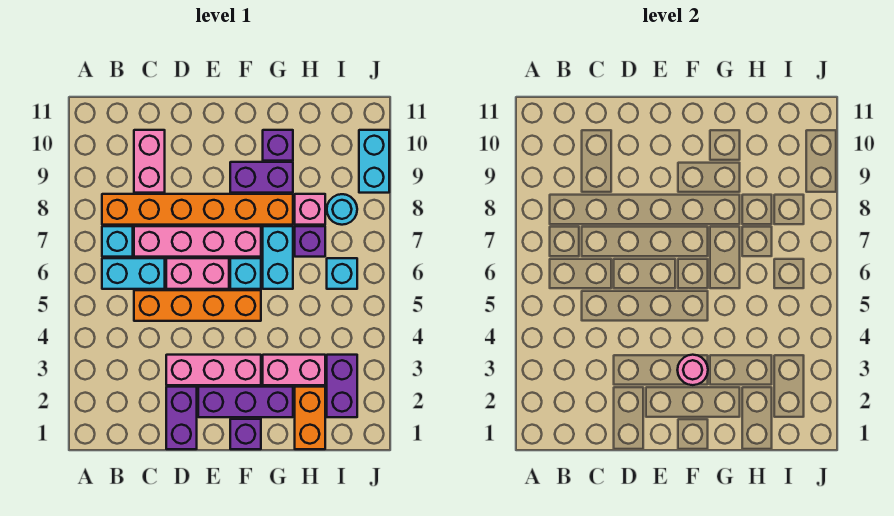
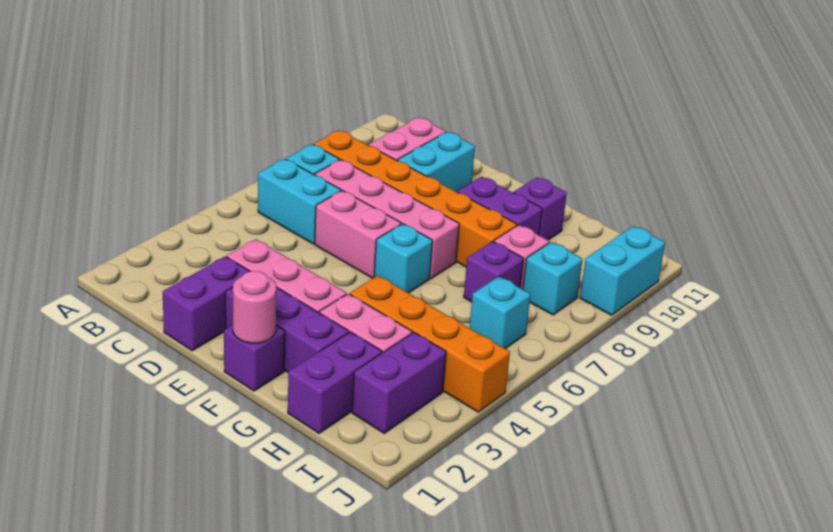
orange 1x4 brick [134,290,261,321] -> orange 1x4 brick moved to [350,275,510,412]
pink 1x1 round brick [678,355,708,385] -> pink 1x1 round brick moved to [233,271,276,343]
cyan 1x2 brick [263,226,293,289] -> cyan 1x2 brick moved to [398,132,475,192]
orange 1x2 brick [295,387,325,449] -> purple 1x2 brick [288,332,382,433]
cyan 1x1 round brick [327,194,357,225] -> cyan 1x1 brick [523,242,583,315]

